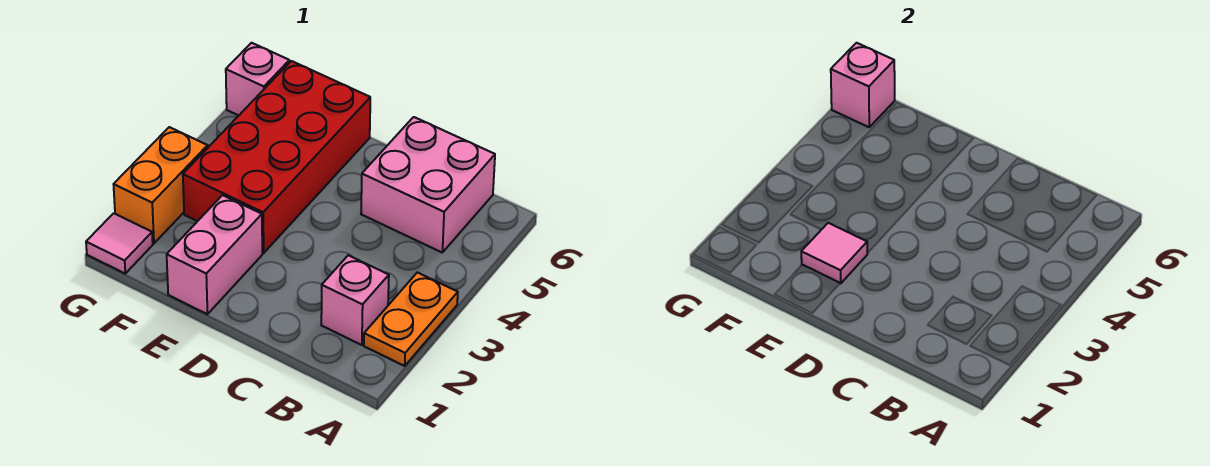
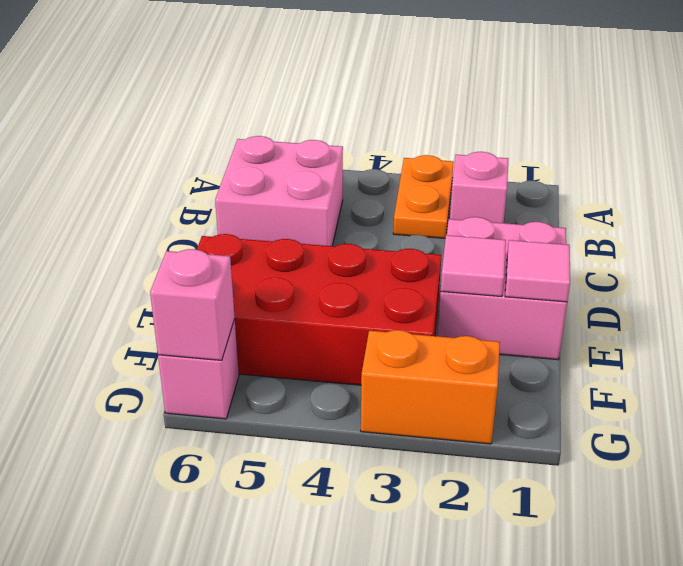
orange 1x2 plate [364,272,458,366] -> orange 1x2 plate turned to [393,155,454,238]
pink 1x2 brick [167,195,262,314] -> pink 2x2 brick [438,217,567,360]
pink 1x1 tile [86,213,153,273] -> pink 1x1 tile moved to [505,240,570,302]

